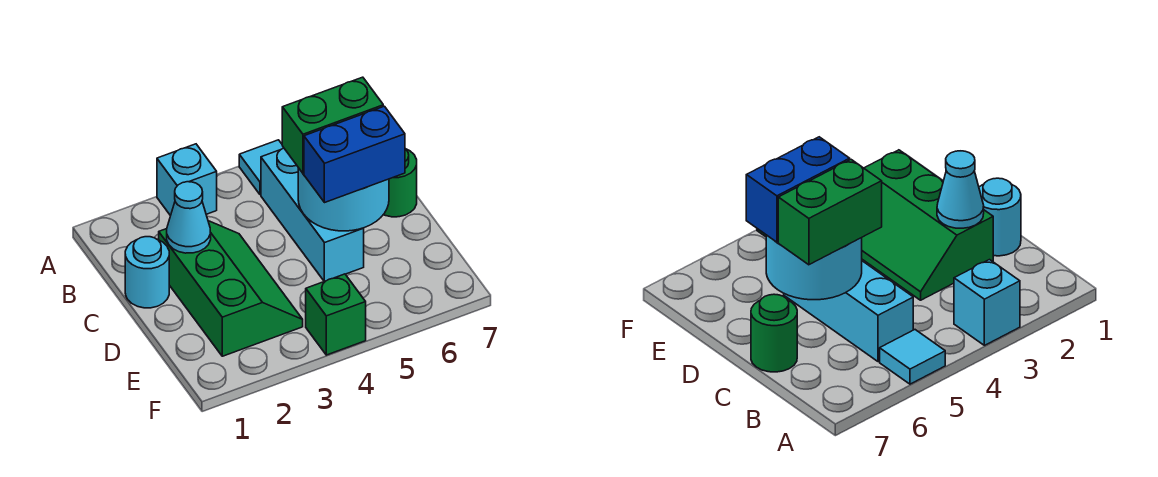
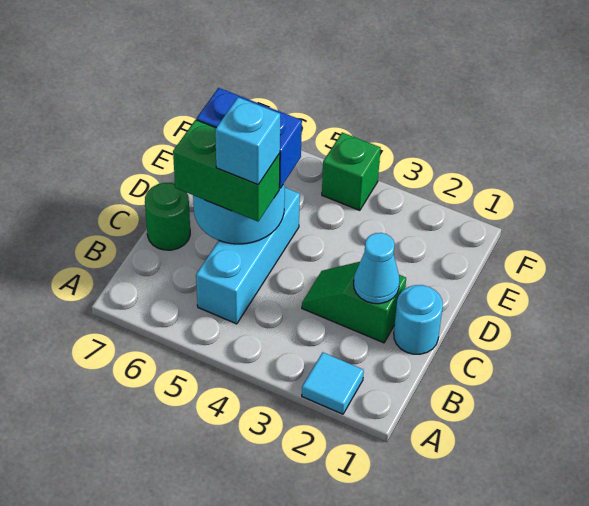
cyan 1x1 brick [157,144,217,216] -> cyan 1x1 brick moved to [215,97,280,185]
cyan 1x1 tile [239,140,284,194] -> cyan 1x1 tile moved to [302,352,364,414]
green 2x3 slope [159,221,303,356] -> green 1x2 slope [302,262,406,343]

